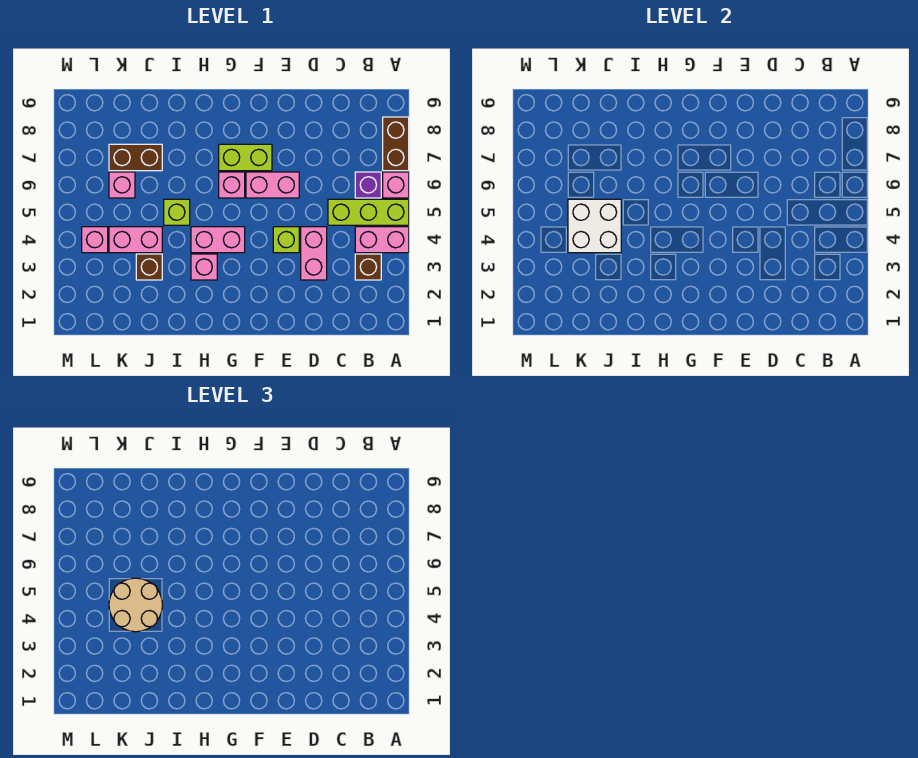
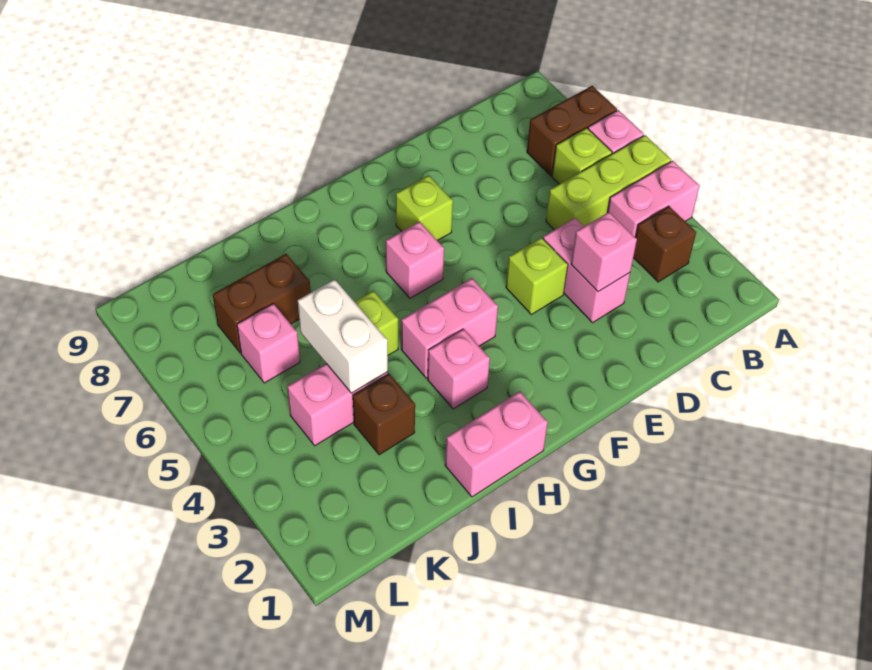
brown 1x2 brick [383,117,409,171] -> brown 1x2 brick turned to [527,86,617,176]
purple 1x1 brick [355,172,381,198] -> lime 1x1 brick [552,128,612,184]
pink 1x2 brick [246,172,299,198] -> pink 1x2 brick moved to [445,391,548,497]
lime 1x2 brick [219,144,272,171] -> lime 1x1 brick [396,175,453,241]
white 2x2 brick [568,199,621,253] -> white 1x2 brick [298,279,388,393]
tan 2x2 round brick [109,578,162,632] -> none
pink 1x1 brick [82,227,108,253] -> pink 1x1 brick moved to [571,212,637,292]

